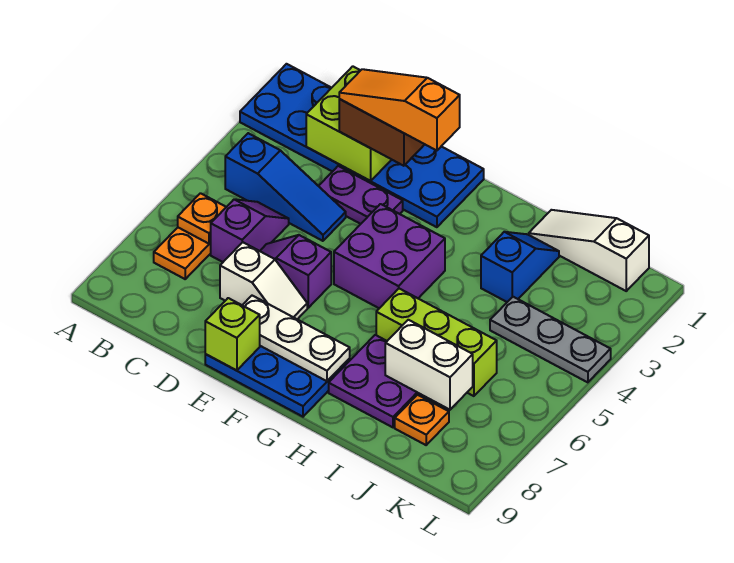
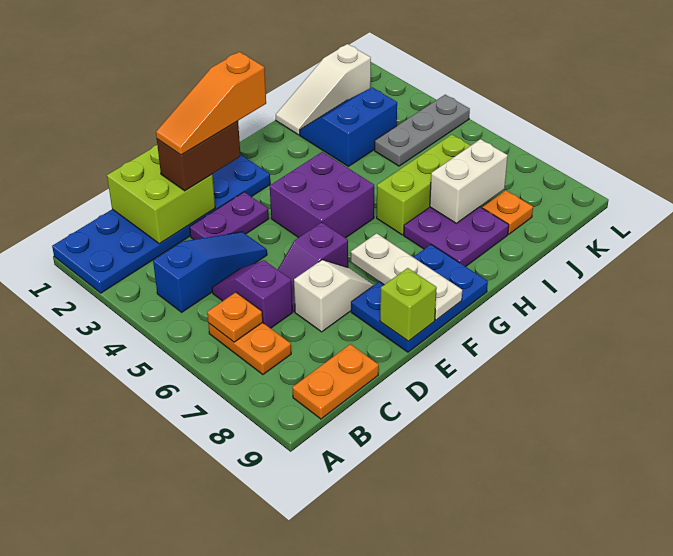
none -> orange 1x2 plate [292,344,379,419]
white 1x3 plate [242,296,350,381] -> white 1x3 plate turned to [351,233,462,320]
blue 1x2 slope [481,232,559,302] -> blue 2x2 slope [300,87,397,166]

